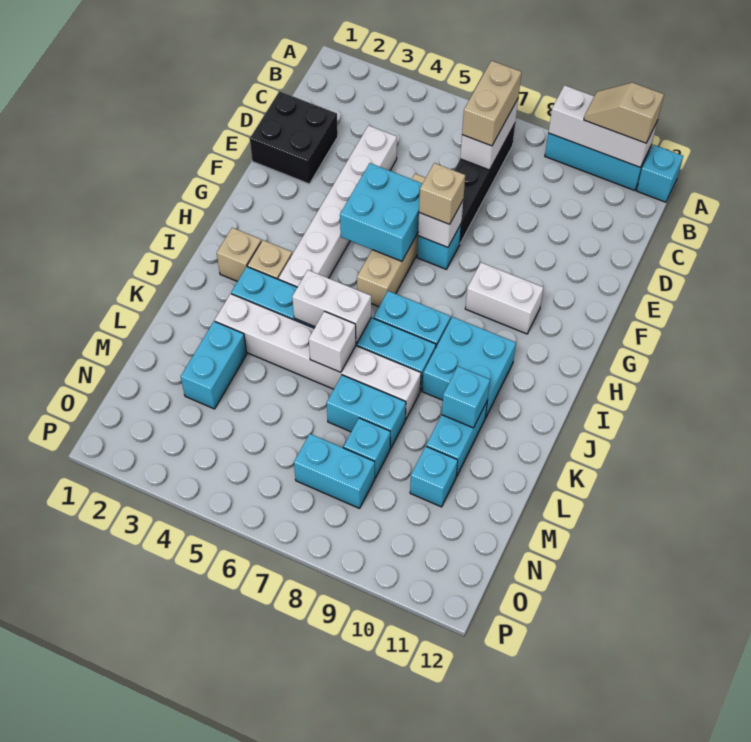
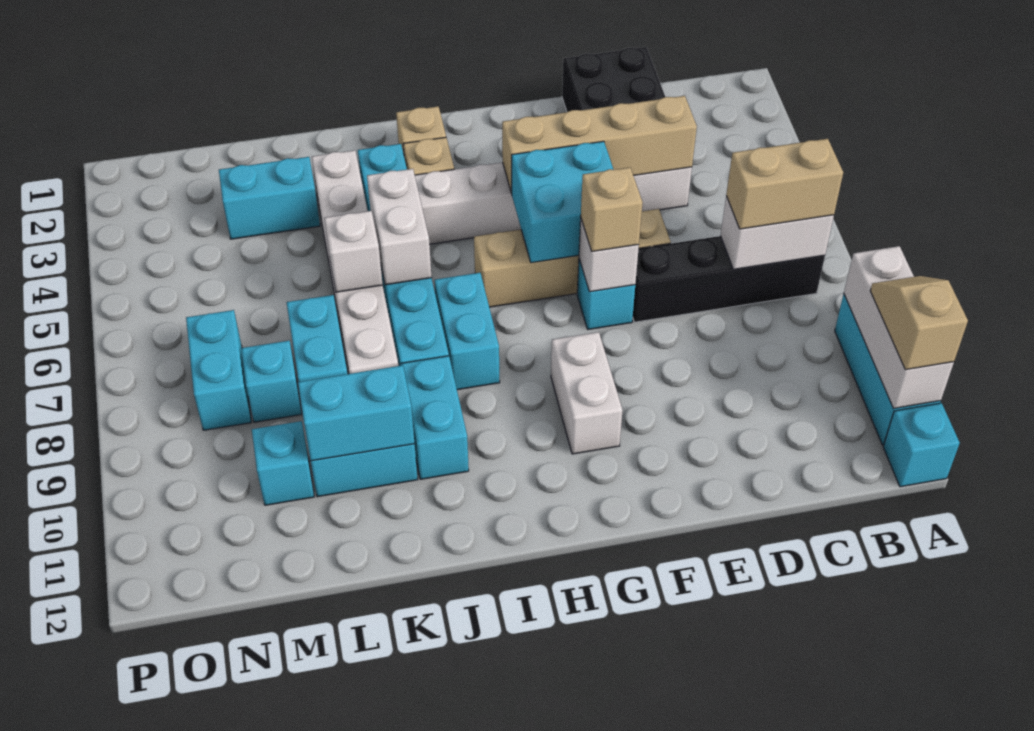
none -> tan 1x4 brick [502,96,697,193]
cyan 2x2 brick [422,317,516,418] -> cyan 1x2 brick [401,356,469,479]
cyan 1x1 brick [442,366,490,428] -> cyan 1x2 brick [298,365,415,461]

